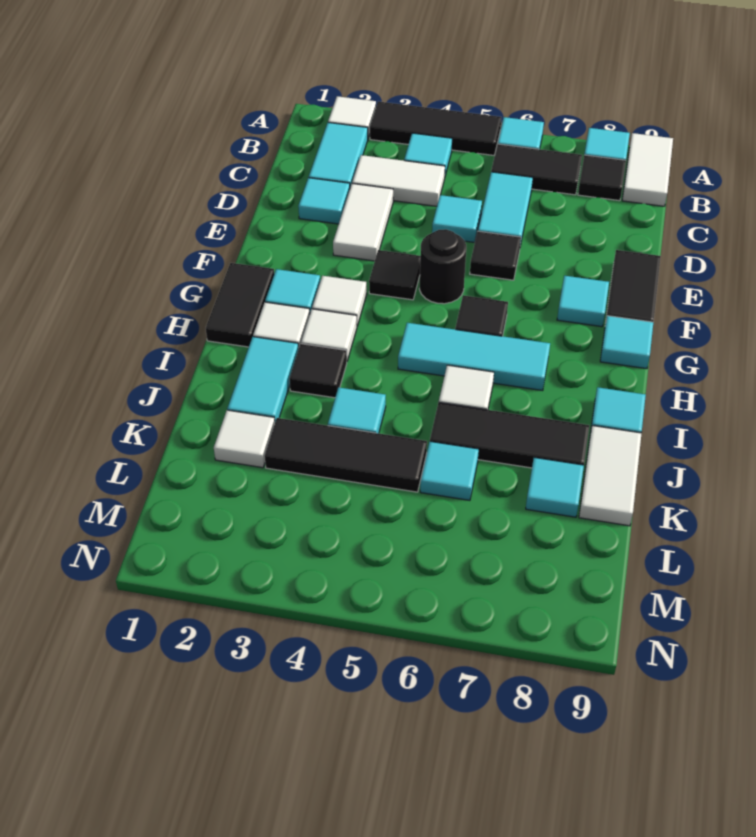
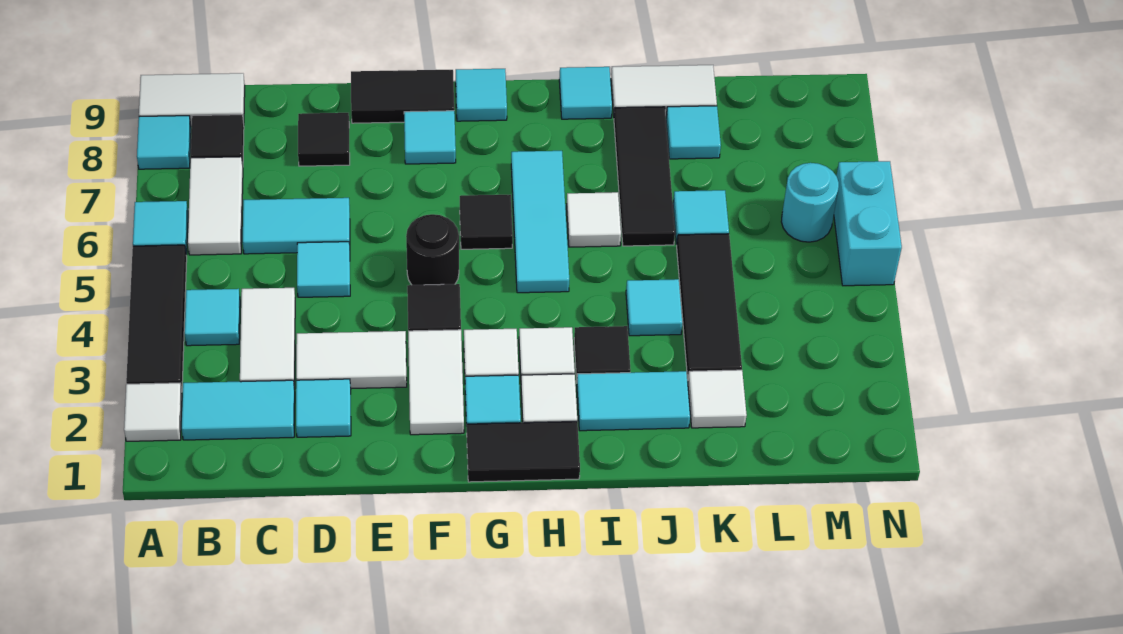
black 1x2 tile [491,144,582,195] -> white 1x2 tile [188,157,243,255]
black 1x1 tile [470,231,521,280] -> black 1x1 tile moved to [298,113,350,166]
none -> white 1x2 tile [408,330,464,435]
none -> cyan 1x1 round brick [781,163,839,242]
none -> cyan 1x2 brick [834,161,902,286]

